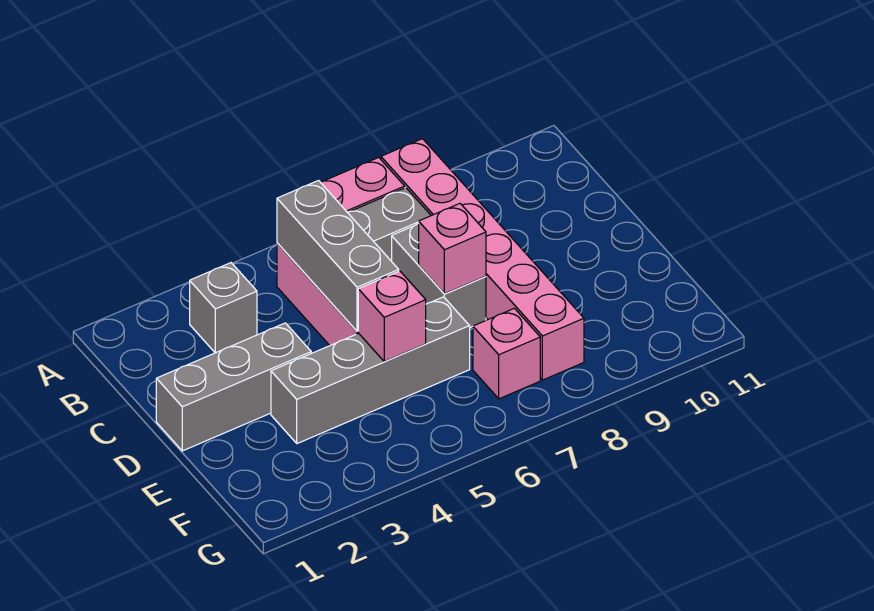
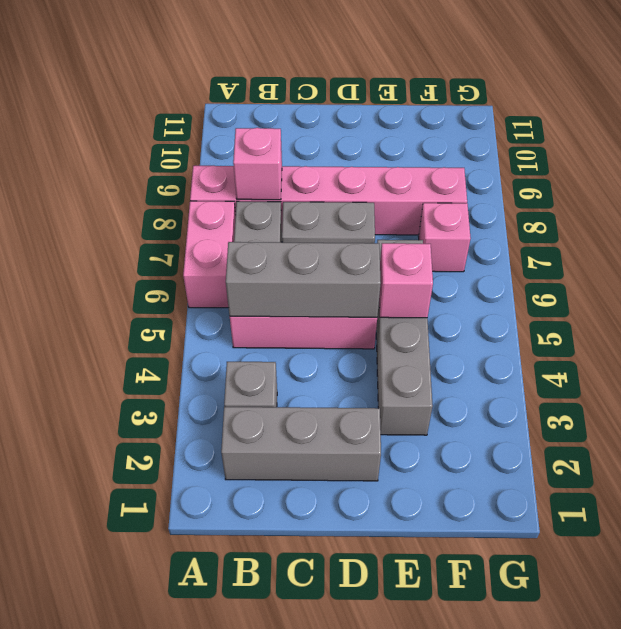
grey 1x3 brick [156,323,311,451] -> grey 1x3 brick turned to [221,407,381,481]
pink 1x1 brick [419,204,486,294] -> pink 1x1 brick moved to [233,128,282,200]

